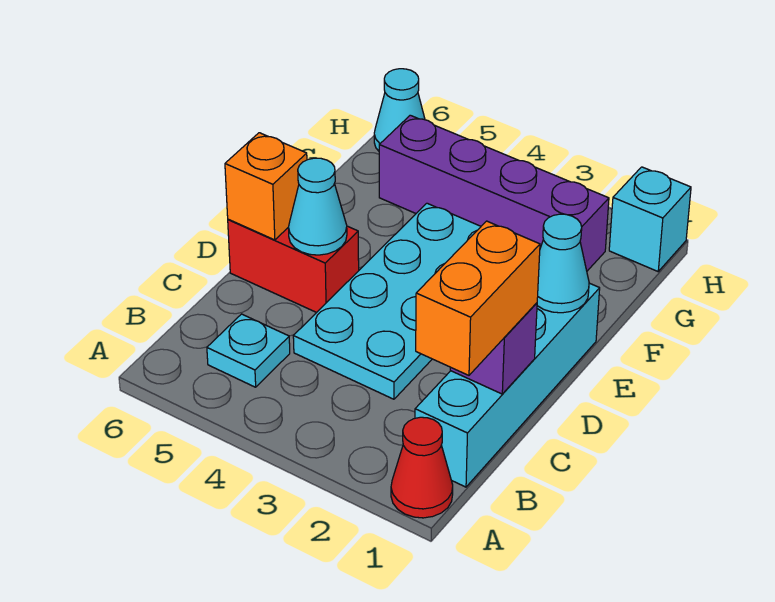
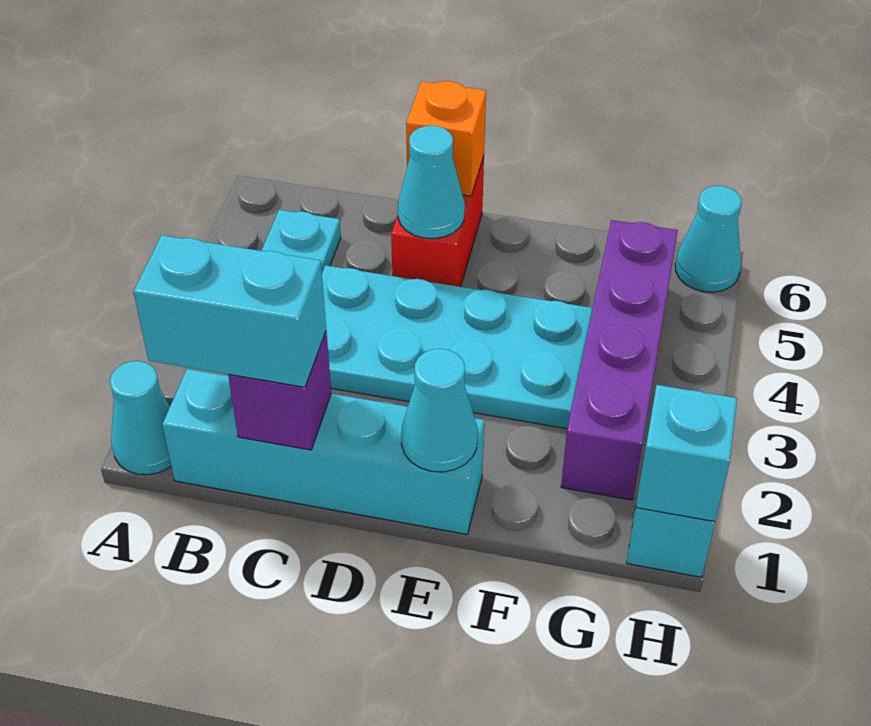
red 1x1 cone [391,417,453,518] -> cyan 1x1 cone [110,361,171,475]
orange 1x2 brick [416,221,540,375] -> cyan 1x2 brick [134,235,326,387]
none -> cyan 1x1 brick [636,385,737,522]

